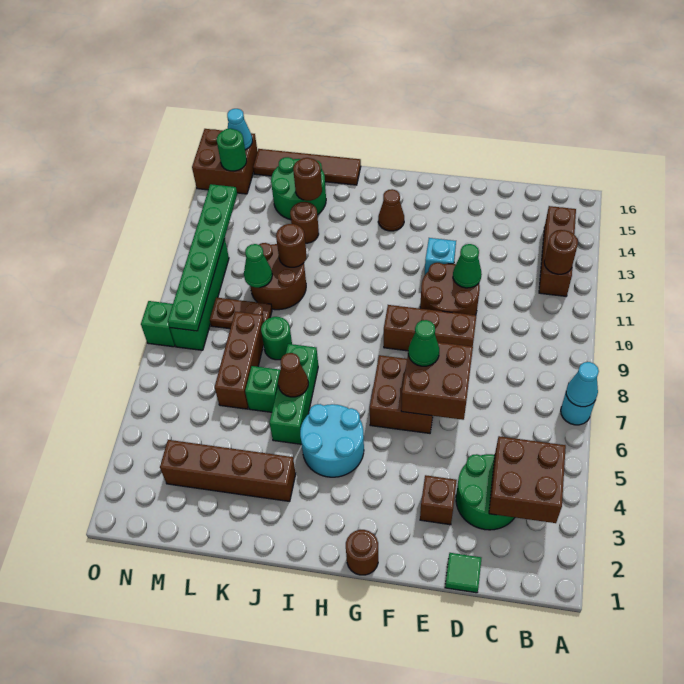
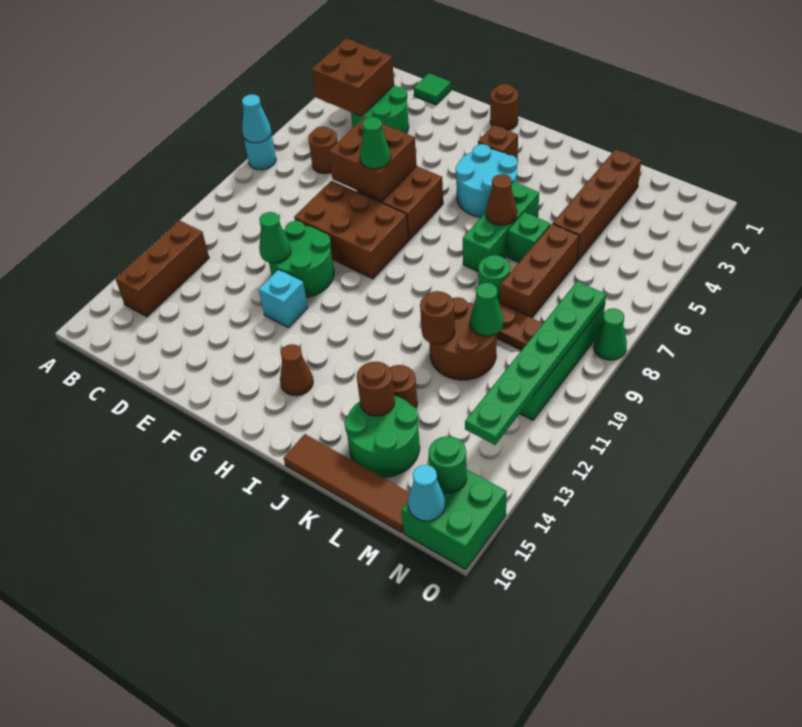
brown 1x1 round brick [544,230,578,274] -> brown 1x1 round brick moved to [308,126,338,174]
brown 1x1 brick [420,475,457,525] -> brown 1x1 brick moved to [478,125,518,160]
brown 1x3 brick [384,305,476,351] -> brown 2x3 brick [294,180,409,279]
brown 2x2 round brick [420,263,480,315] -> green 2x2 round brick [269,221,334,297]
brown 1x4 brick [160,440,296,502] -> brown 1x4 brick turned to [553,150,641,261]
brown 2x2 brick [192,129,258,194] -> green 2x2 brick [401,470,507,569]
green 1x1 brick [141,301,175,347] -> green 1x1 cone [594,308,627,360]

